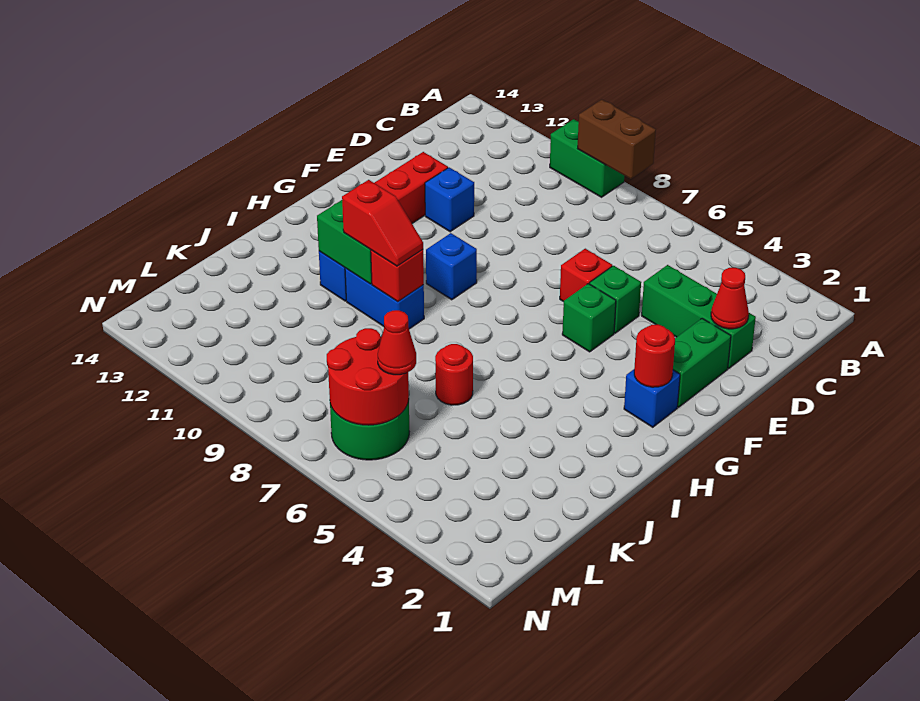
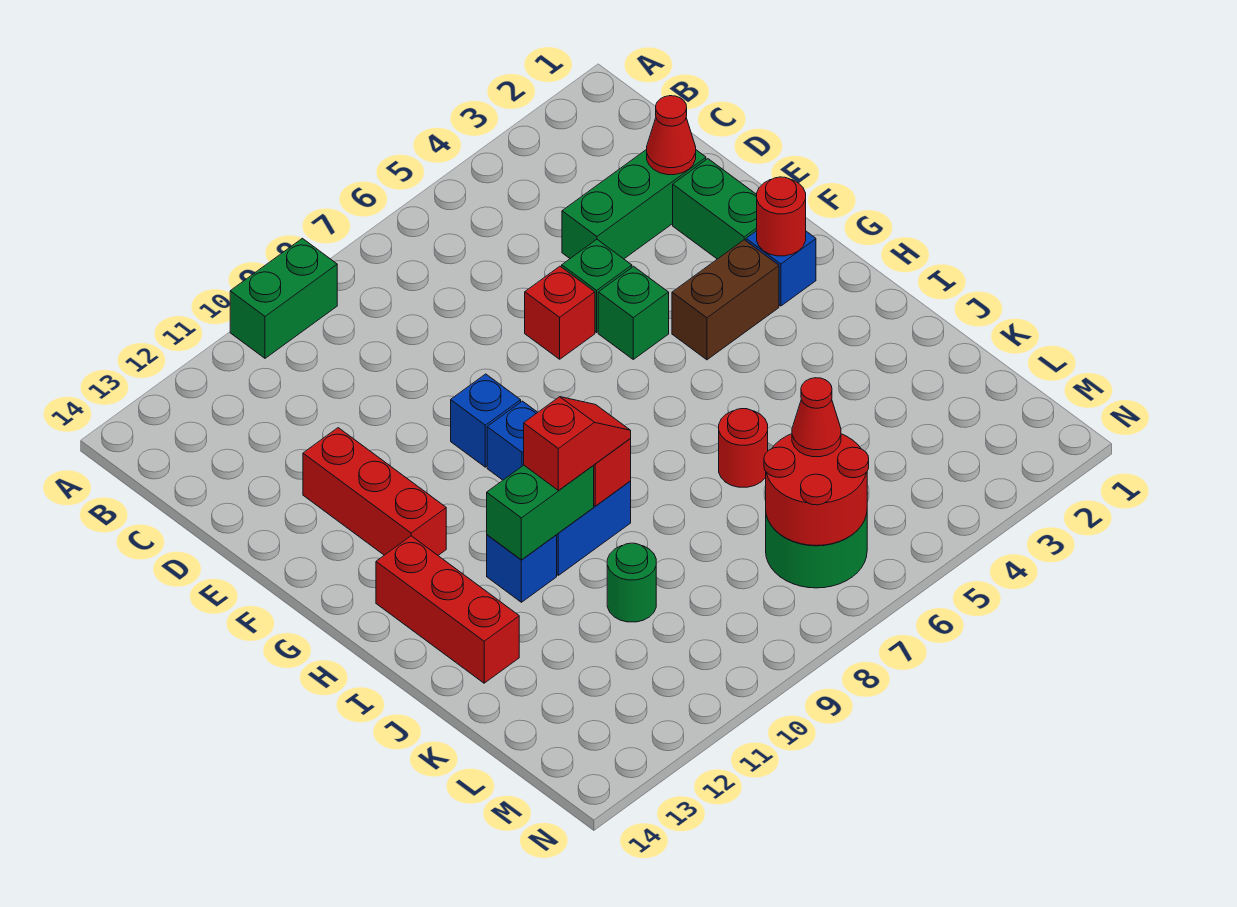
brown 1x2 brick [578,100,656,179] -> brown 1x2 brick moved to [672,240,779,360]
blue 1x1 brick [425,167,474,232] -> blue 1x1 brick moved to [451,374,521,467]
none -> red 1x3 brick [376,536,519,683]
none -> green 1x1 round brick [607,543,656,622]

